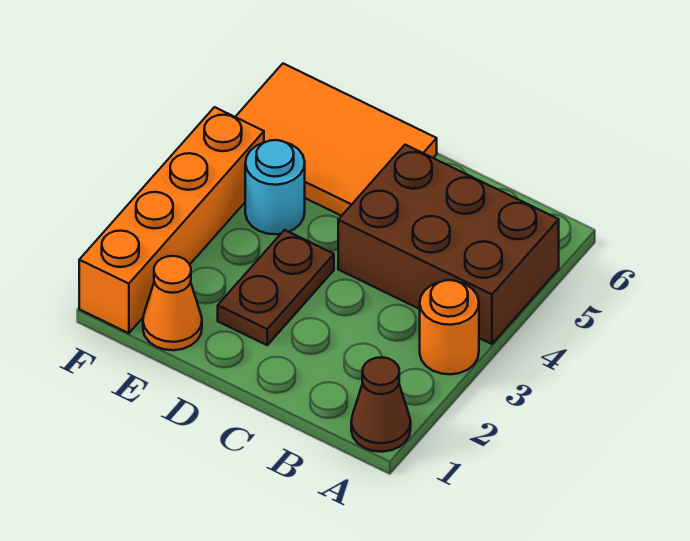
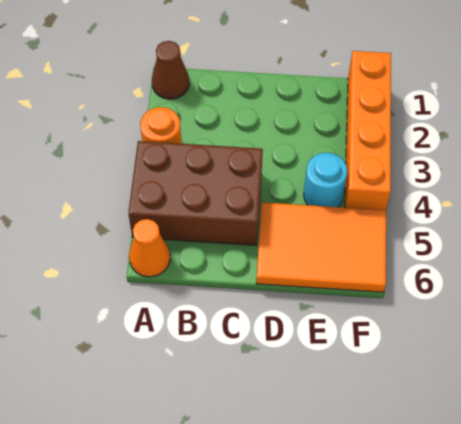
brown 1x2 plate [218,230,334,345] -> none
orange 1x1 cone [143,256,202,350] -> orange 1x1 cone moved to [129,219,170,277]

